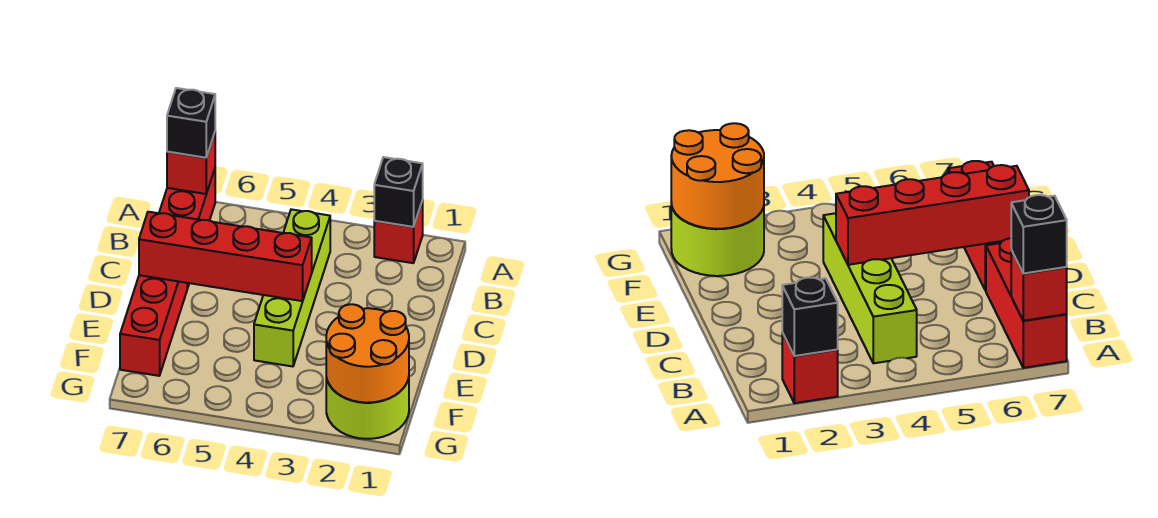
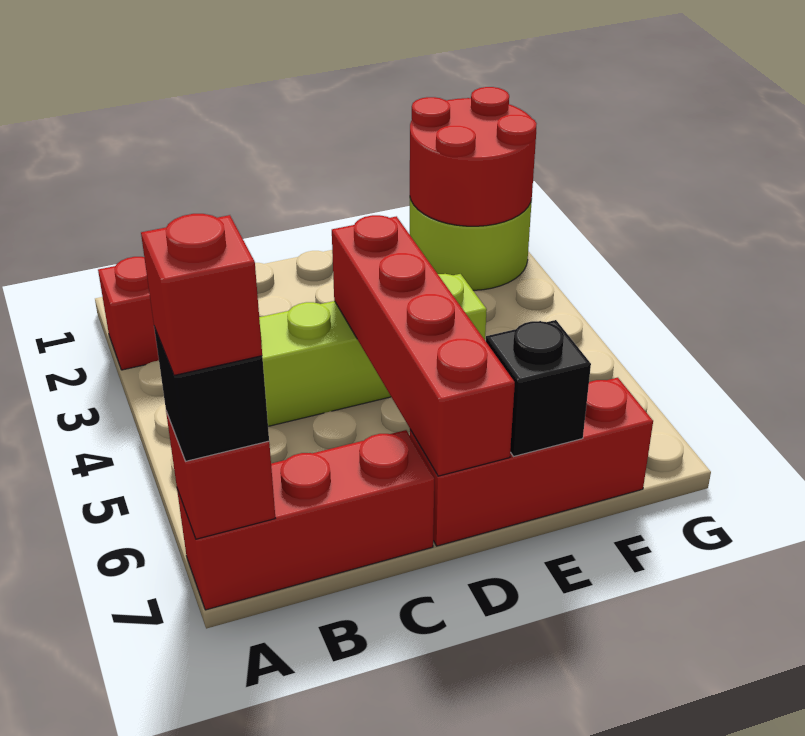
black 1x1 brick [374,157,423,227] -> black 1x1 brick moved to [486,320,591,457]
none -> red 1x1 brick [141,214,262,375]
orange 2x2 round brick [326,304,409,403] -> red 2x2 round brick [410,87,537,226]

